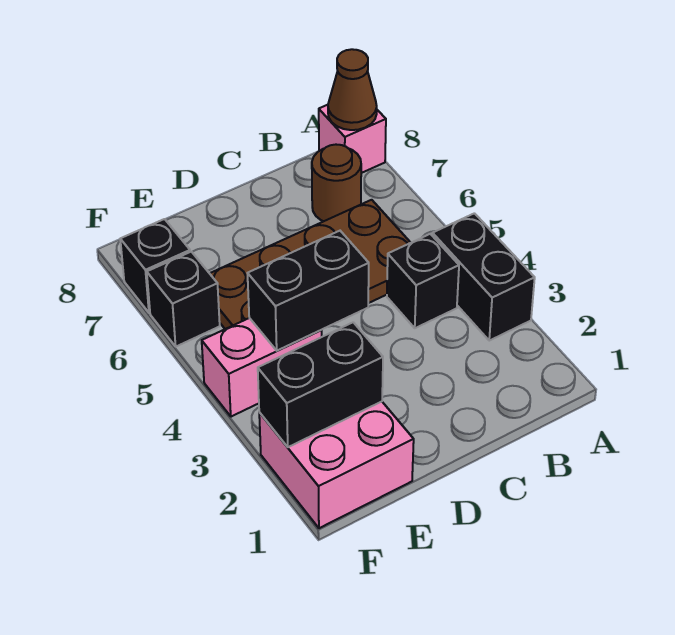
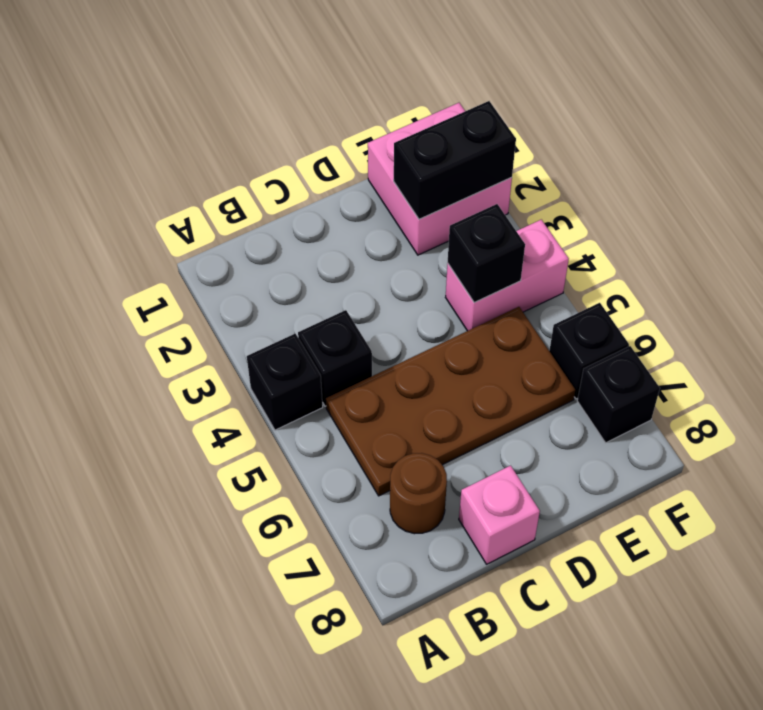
black 1x2 brick [432,213,535,341] -> black 1x1 brick [247,334,323,430]
pink 1x1 brick [319,105,386,173] -> pink 1x1 brick moved to [459,466,540,564]
brown 1x1 cone [328,49,377,130] -> none
black 1x2 brick [248,231,369,351] -> black 1x1 brick [448,204,525,303]

